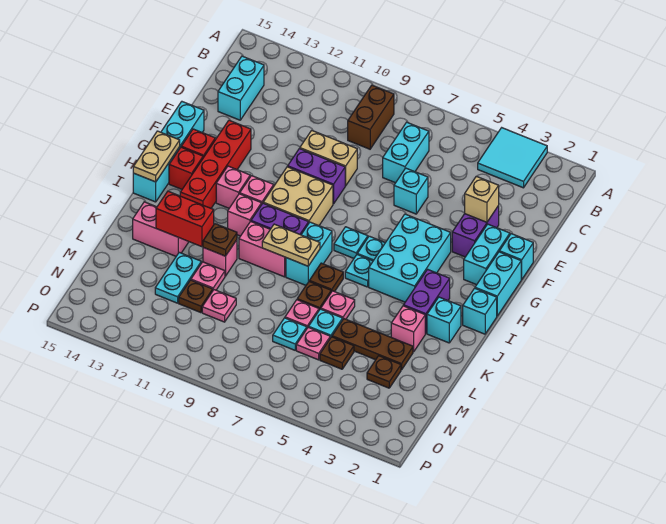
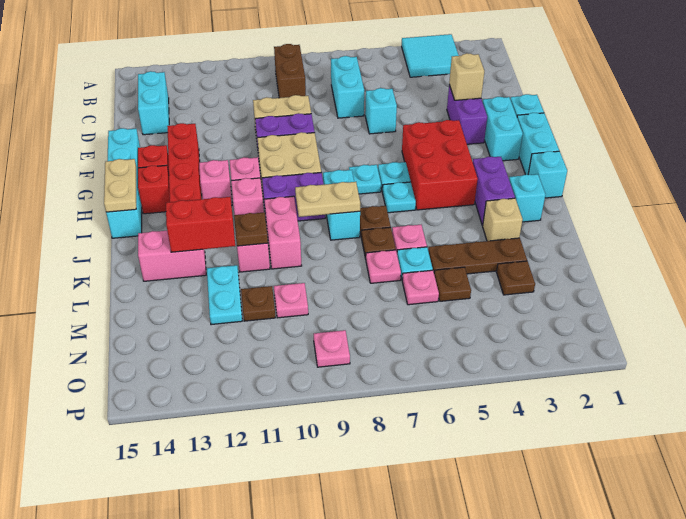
cyan 2x3 brick [369,214,451,302] -> red 2x3 brick [402,120,478,210]
pink 1x2 brick [239,221,286,277] -> pink 1x2 brick turned to [264,196,302,269]
pink 1x1 brick [391,306,425,352] -> tan 1x1 brick [483,198,523,241]
pink 1x1 plate [191,262,225,290] -> pink 1x1 plate moved to [314,330,350,367]
cyan 1x1 plate [273,318,307,350] -> none

